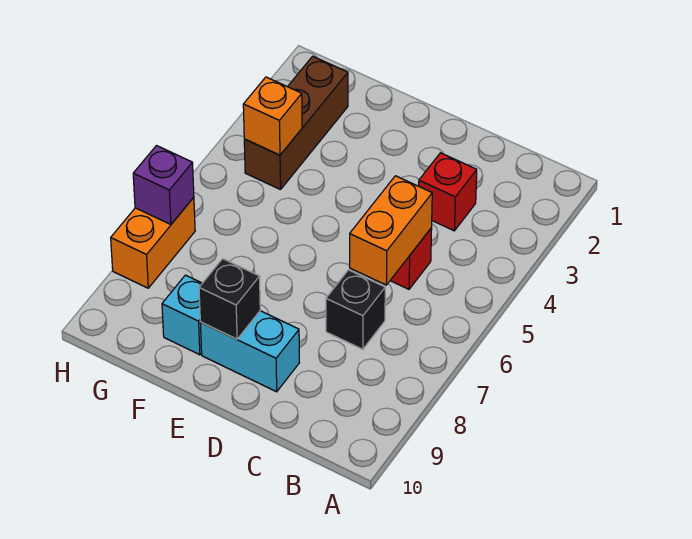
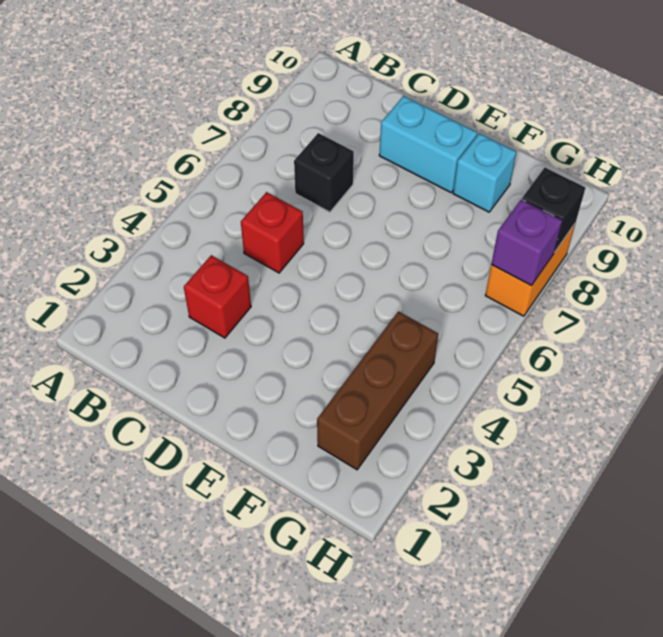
orange 1x2 brick [350,176,432,285] -> none
black 1x1 brick [199,259,260,339] -> black 1x1 brick moved to [522,168,585,252]
orange 1x1 brick [243,77,302,155] -> none

